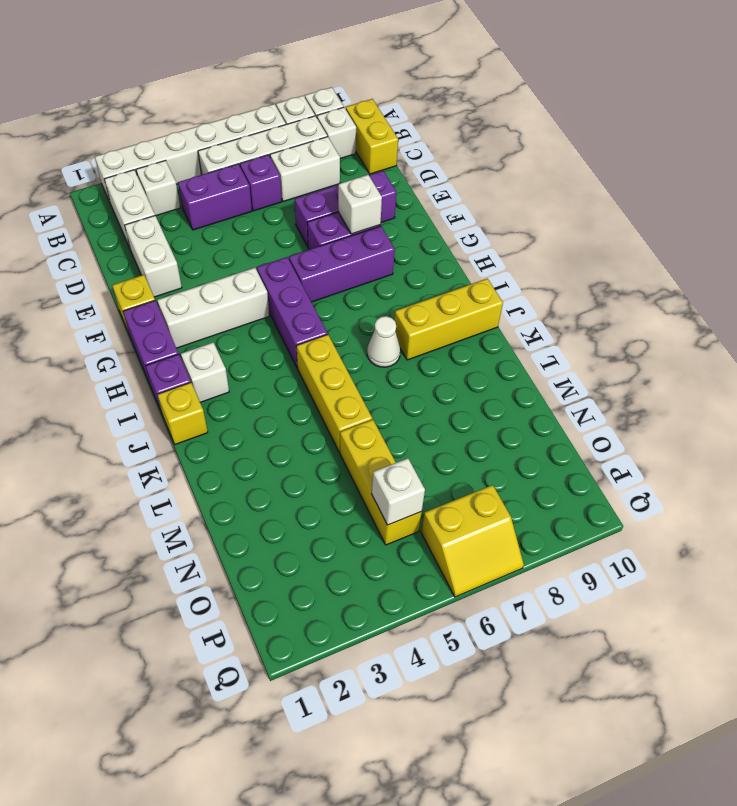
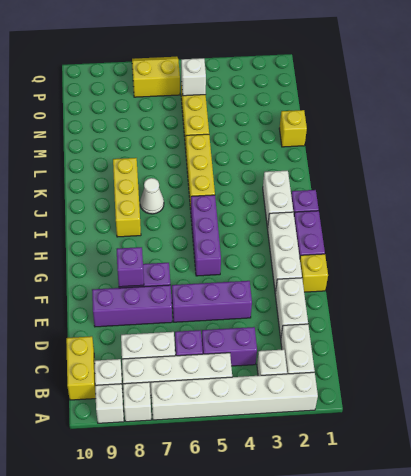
white 1x1 brick [338,175,382,234] -> purple 1x1 brick [117,247,144,287]
white 1x3 brick [157,268,269,348] -> white 1x3 brick turned to [267,212,302,293]
purple 1x3 brick [289,226,395,302] -> purple 1x3 brick moved to [172,281,252,322]
white 1x1 brick [181,342,229,402] -> white 1x2 brick [263,171,293,228]
yellow 1x1 brick [157,383,208,444] -> yellow 1x1 brick moved to [279,110,307,147]
yellow 1x3 brick [394,278,503,360] -> yellow 1x3 brick turned to [113,158,141,237]

